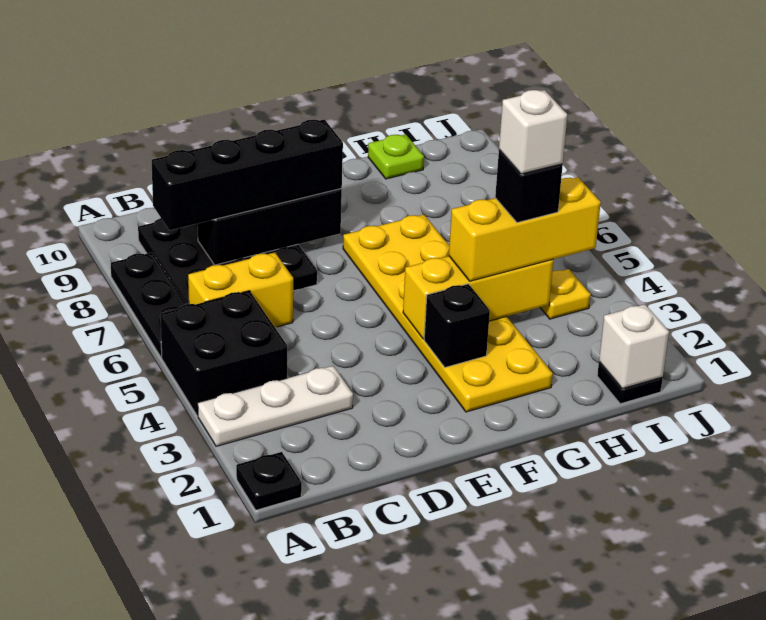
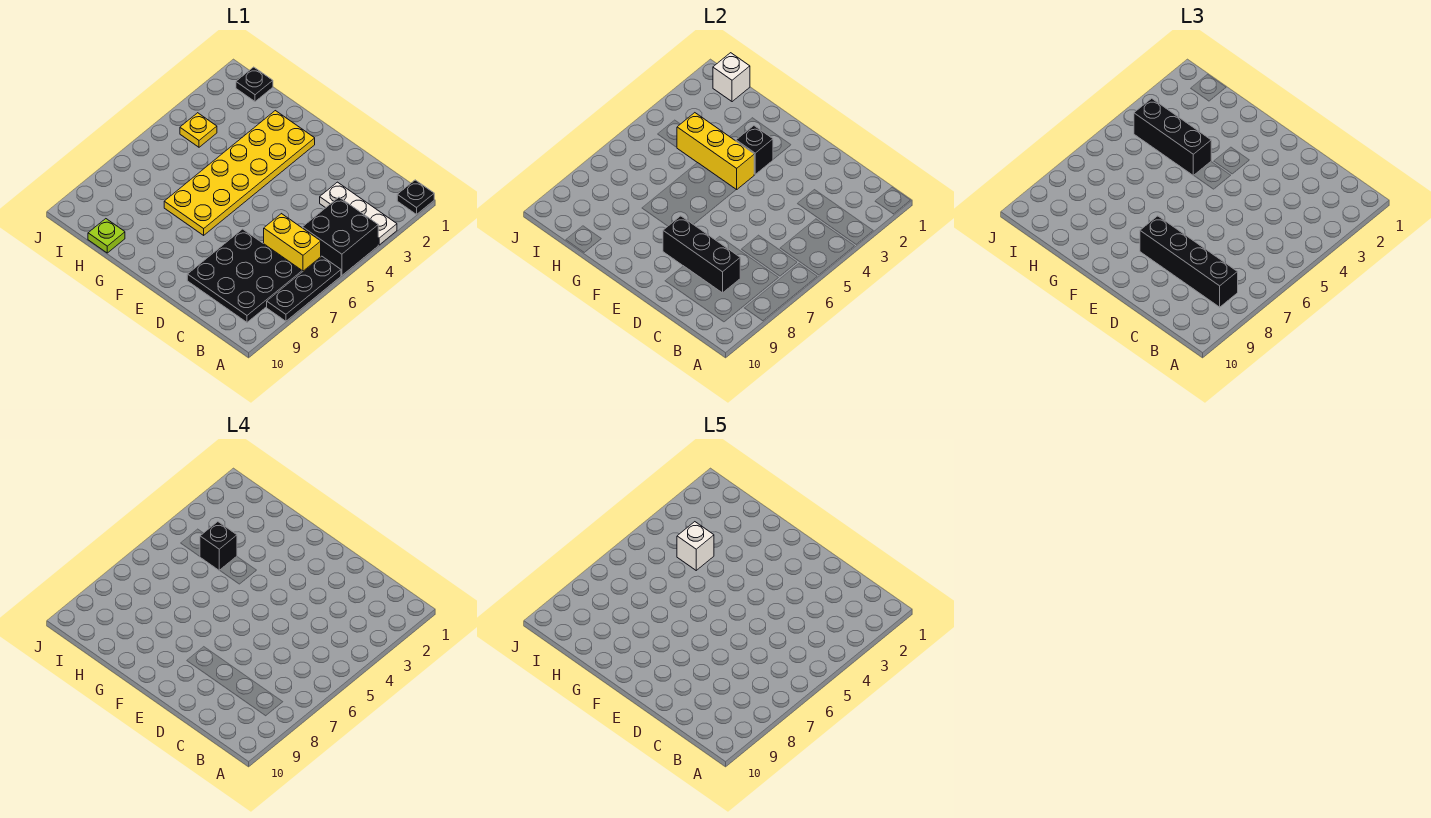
yellow 1x3 brick [449,177,601,281] -> black 1x3 brick [1134,98,1211,176]

